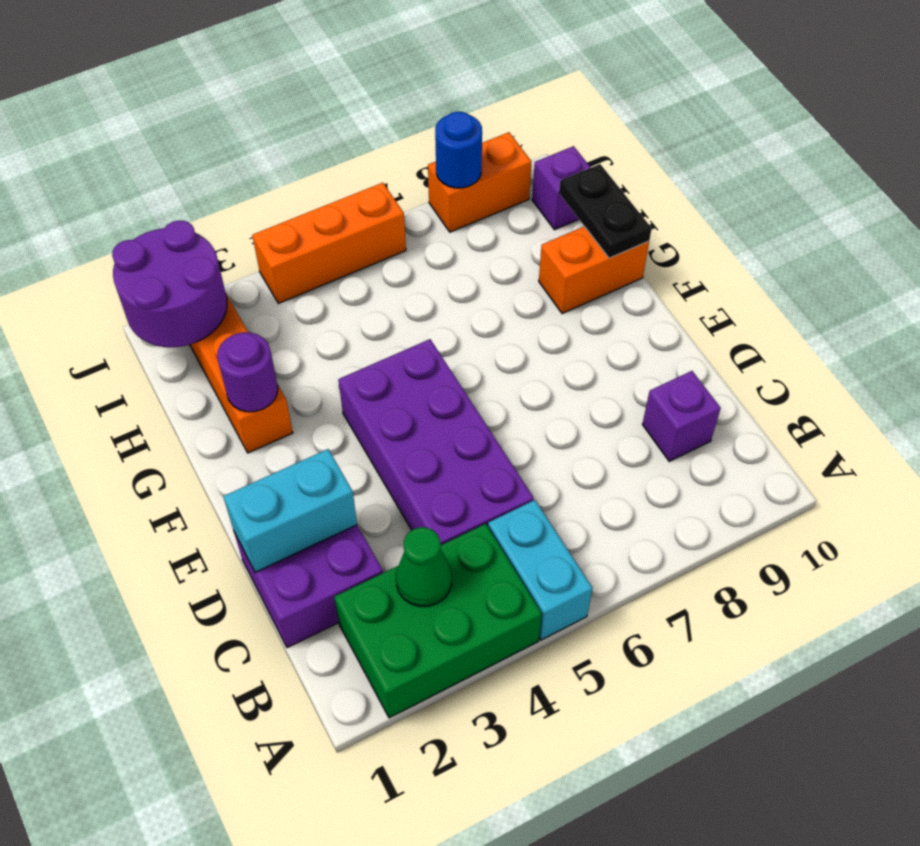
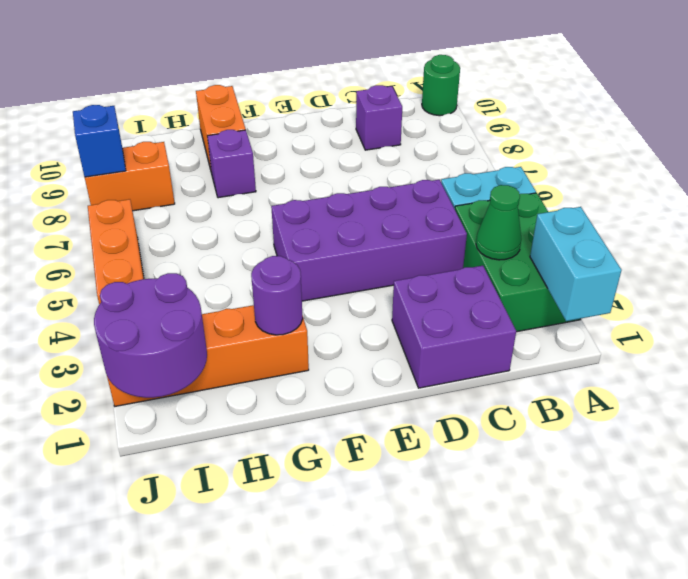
none -> green 1x1 round brick [422,55,460,116]
cyan 1x2 brick [223,449,357,572] -> cyan 1x2 brick moved to [530,207,622,321]
black 1x2 plate [559,164,652,258] -> none
purple 1x1 brick [532,146,591,230] -> purple 1x1 brick moved to [207,130,256,198]
orange 1x2 brick [428,132,532,232] -> orange 1x2 brick turned to [85,142,175,211]
blue 1x1 round brick [435,112,482,188] -> blue 1x1 brick [73,105,126,177]

